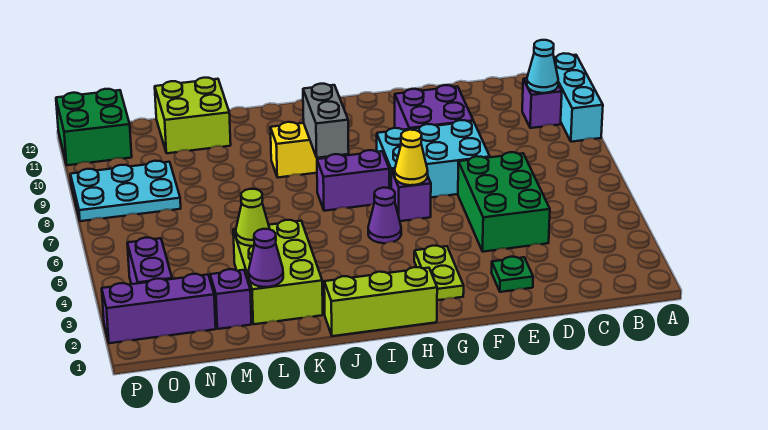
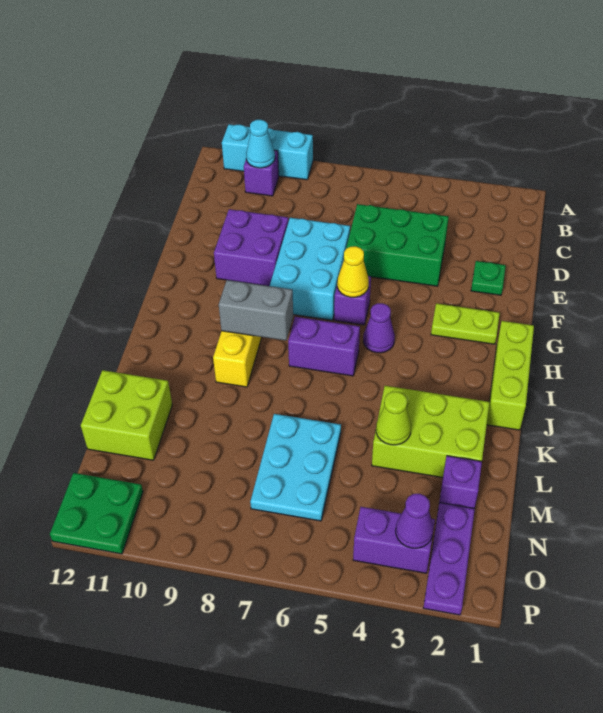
purple 1x2 brick [317,150,389,211] -> purple 1x2 brick turned to [288,317,360,376]
purple 1x1 cone [249,229,283,287] -> purple 1x1 cone moved to [396,494,433,548]
purple 1x3 brick [102,274,216,343] -> purple 1x3 plate [423,503,475,615]
cyan 2x3 plate [70,161,181,221] -> cyan 2x3 plate moved to [250,414,341,521]
green 2x2 brick [56,89,132,165] -> green 2x2 plate [50,473,143,554]

